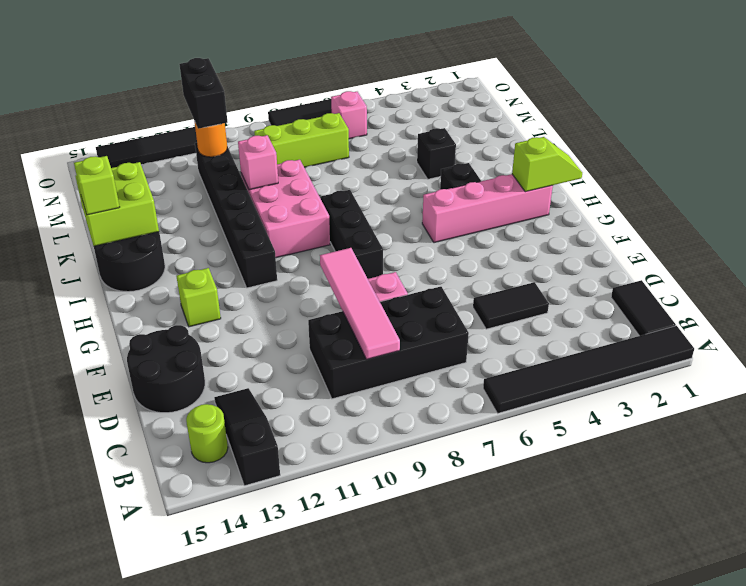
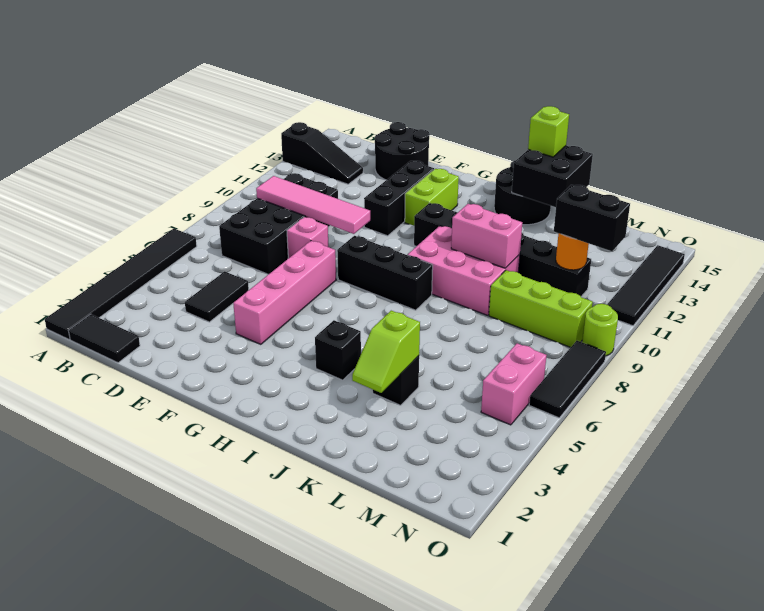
lime 1x1 round brick [186,404,228,463] -> lime 1x1 round brick moved to [582,304,618,356]
none -> black 1x3 brick [364,161,434,236]
lime 1x1 brick [177,268,221,327] -> lime 1x2 brick [405,169,459,225]
lime 1x2 slope [512,137,582,192] -> lime 1x2 slope moved to [352,311,420,393]
pink 1x4 brick [422,174,553,243] -> pink 1x4 brick moved to [233,241,336,344]
lime 2x2 brick [75,162,159,246] -> black 2x2 brick [512,146,593,207]
pink 1x1 brick [238,135,278,190] -> pink 1x2 brick [451,204,522,268]
lime 1x3 brick [254,113,349,167] -> lime 1x3 brick turned to [489,270,593,347]
pink 1x1 brick [331,91,367,139] -> pink 1x2 brick [481,343,547,425]

